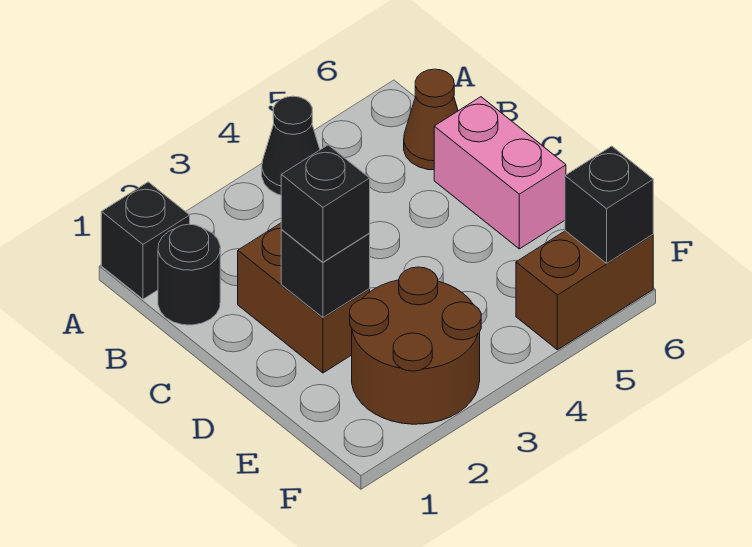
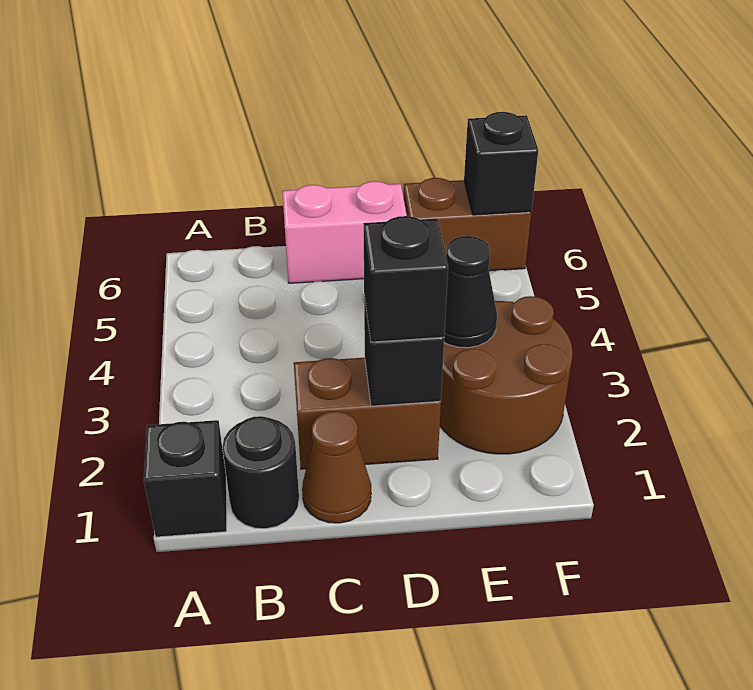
black 1x1 cone [262,96,320,195] -> black 1x1 cone moved to [444,236,497,348]
brown 1x1 cone [404,69,458,170] -> brown 1x1 cone moved to [302,411,371,523]
brown 1x2 brick [516,231,653,350] -> brown 1x2 brick turned to [404,178,531,271]

